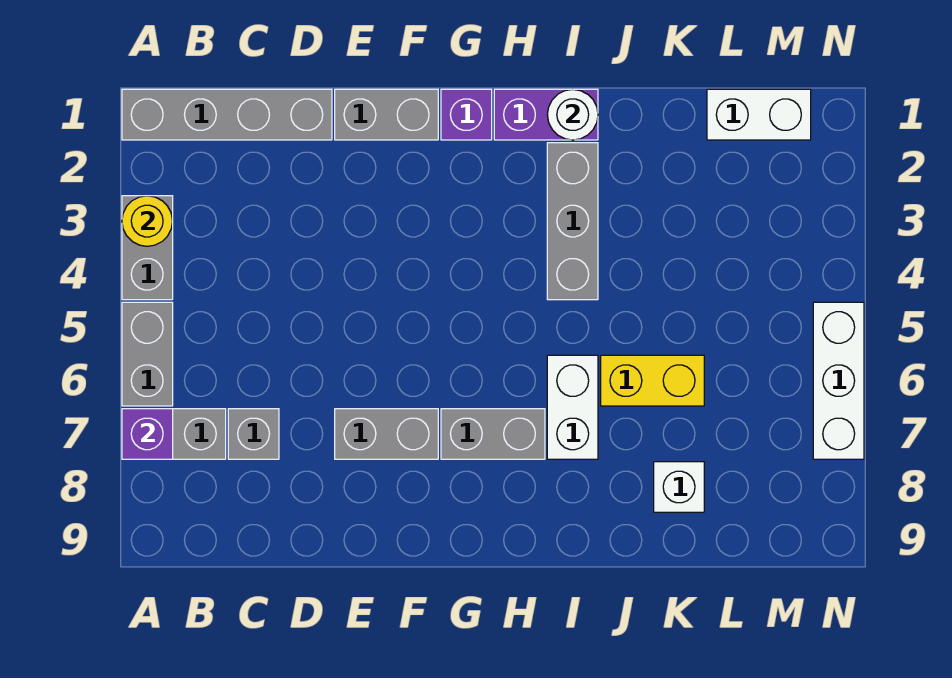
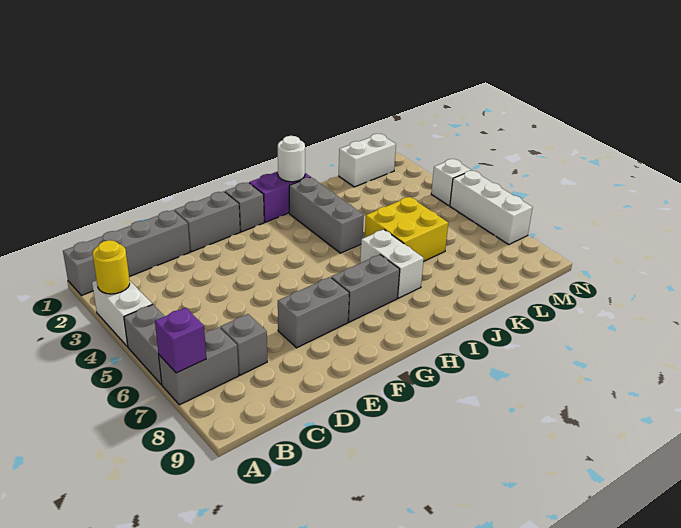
grey 1x2 brick [122,196,173,300] -> white 1x2 brick [92,281,152,347]
purple 1x1 brick [441,89,492,140] -> grey 1x1 brick [225,183,264,232]
yellow 1x2 brick [601,355,704,406] -> yellow 2x2 brick [365,197,448,262]
white 1x1 brick [654,462,704,512] -> white 1x1 brick moved to [431,159,471,206]

